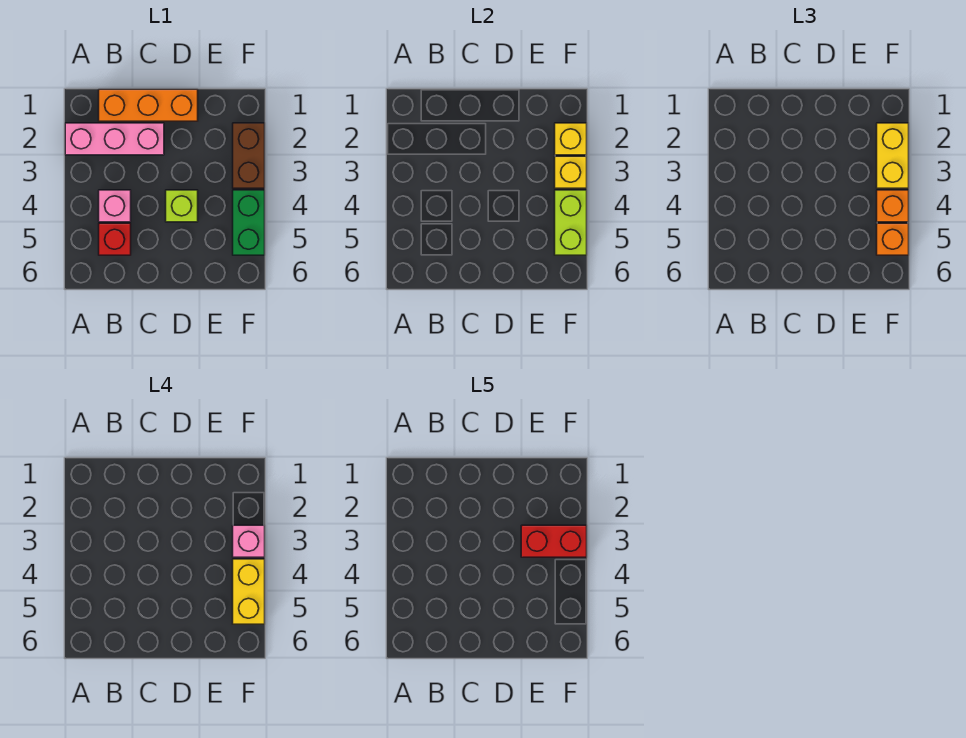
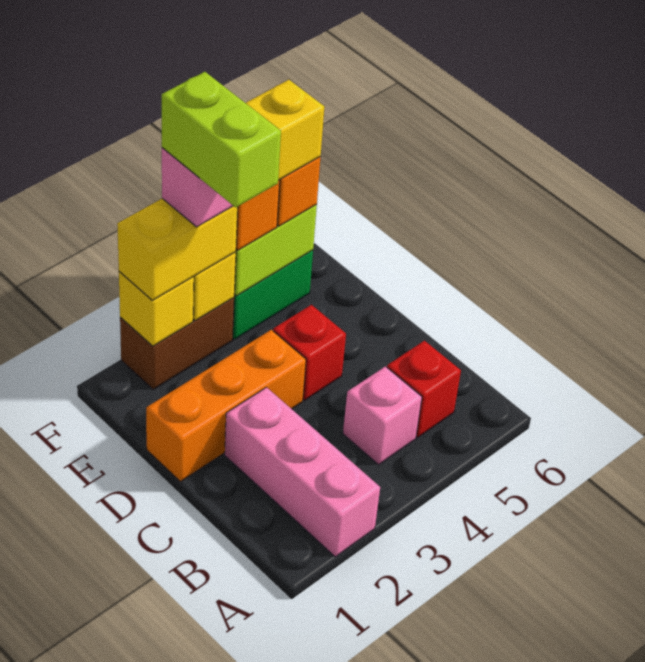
orange 1x3 brick [99,89,198,121] -> orange 1x3 brick turned to [146,330,306,481]
lime 1x1 brick [166,190,198,222] -> red 1x1 brick [273,305,346,400]
red 1x2 brick [521,525,587,557] -> lime 1x2 brick [162,72,281,207]

